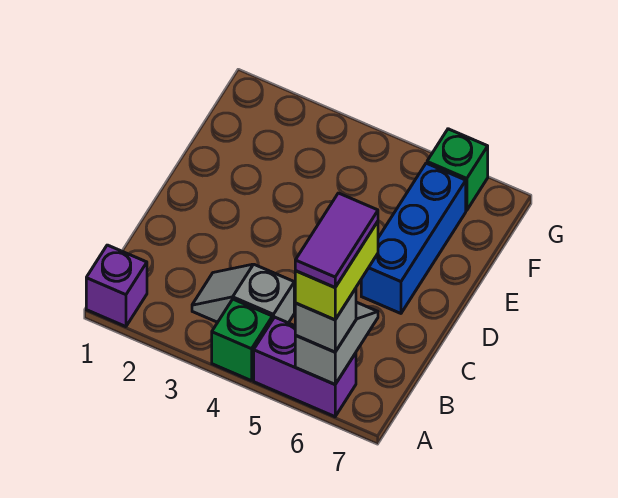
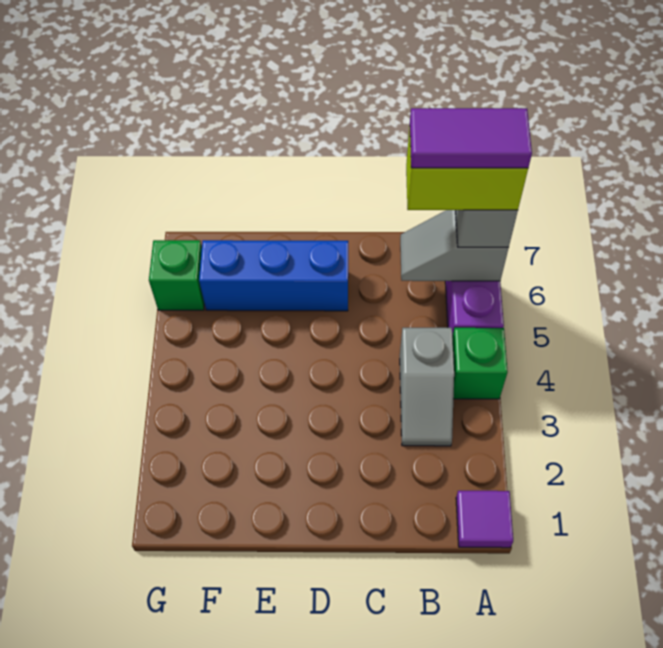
purple 1x1 brick [86,245,147,327] -> purple 1x1 tile [456,491,513,548]

